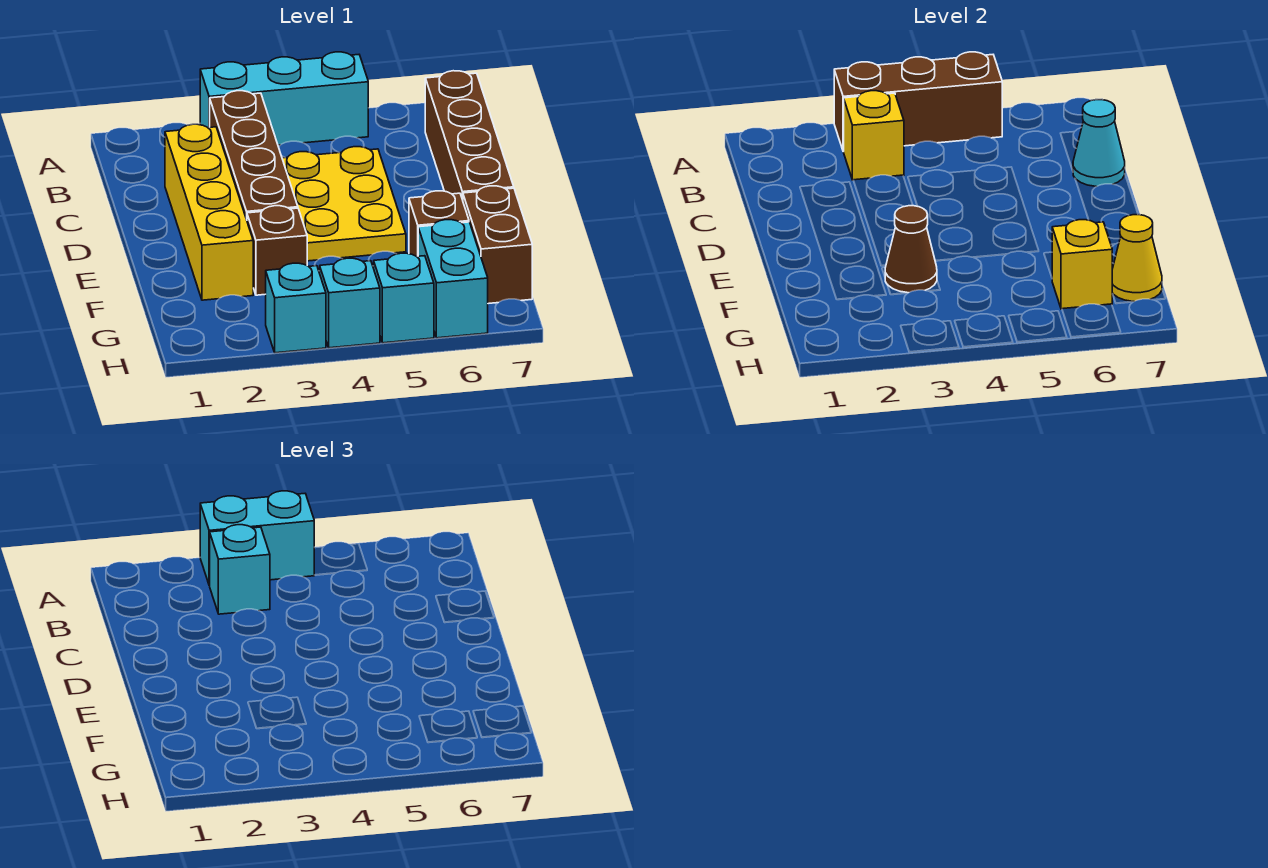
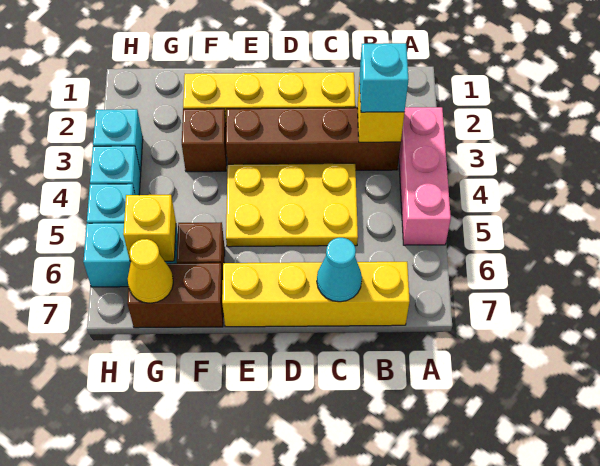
cyan 1x3 brick [200,52,368,145] -> pink 1x3 brick [399,107,451,245]
brown 1x3 brick [834,52,1002,152] -> none
cyan 1x2 brick [200,491,314,586] -> none
brown 1x4 brick [425,71,514,200] -> yellow 1x4 brick [222,262,410,327]
brown 1x1 cone [885,206,937,293] -> none

